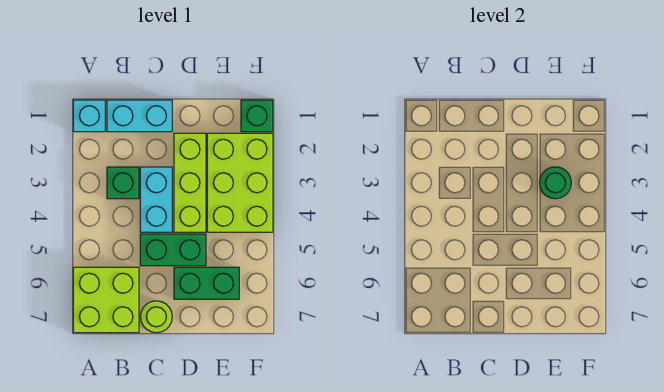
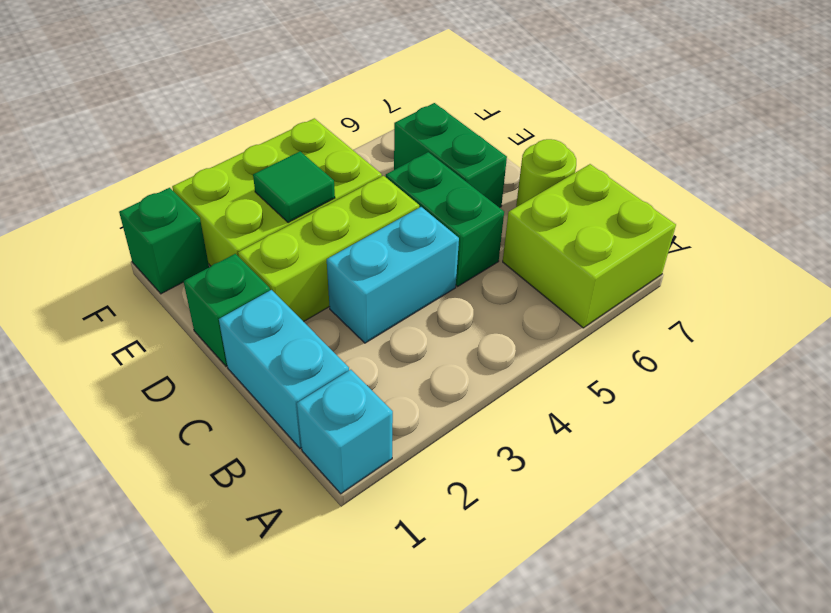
green 1x1 brick [107,167,139,199] -> green 1x1 brick moved to [183,254,270,366]
green 1x1 round brick [540,167,571,199] -> green 1x1 tile [253,151,335,223]

